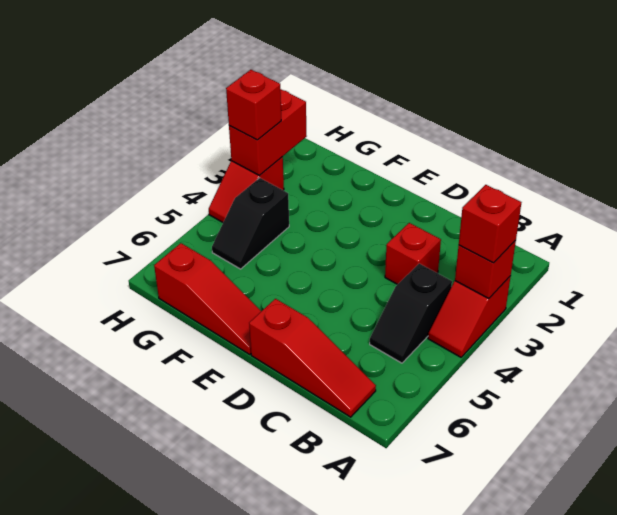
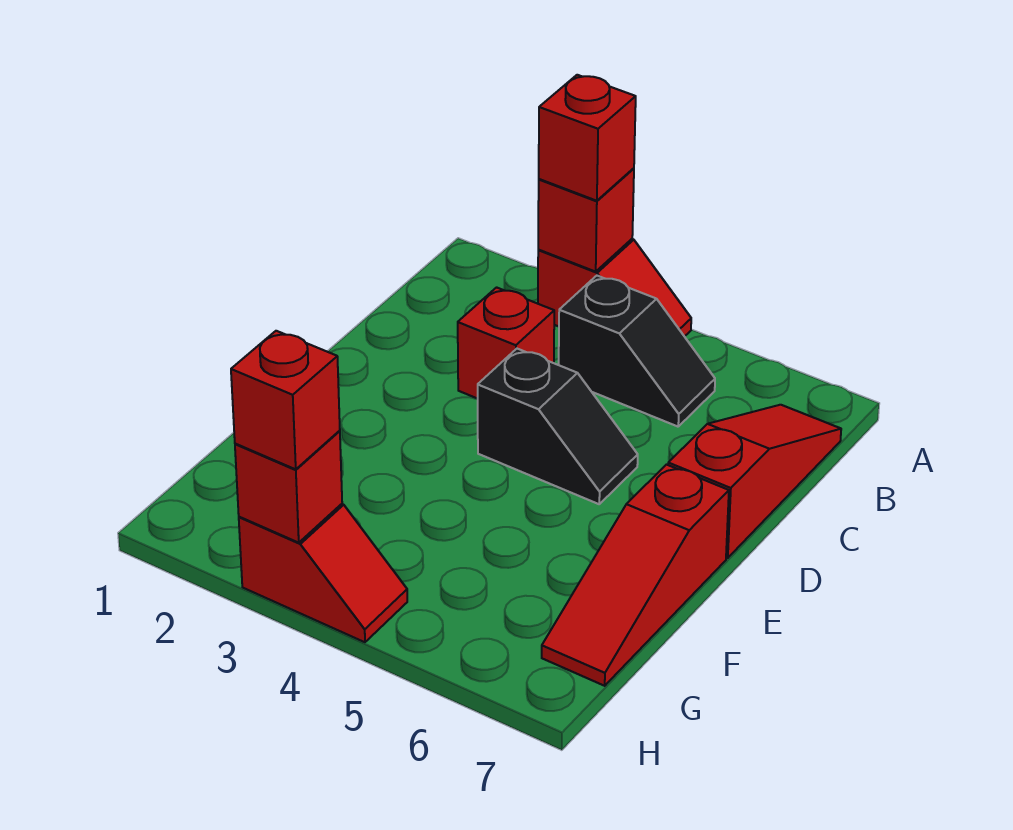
red 1x3 slope [154,243,261,354] -> red 1x3 slope turned to [542,465,729,686]
black 1x2 slope [212,178,289,269] -> black 1x2 slope moved to [478,349,638,504]
red 1x2 brick [229,89,307,176] -> red 1x1 brick [235,431,342,543]

